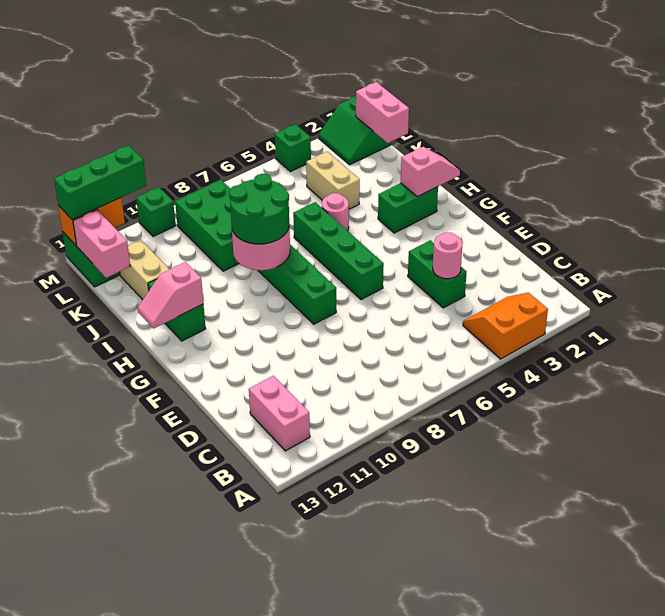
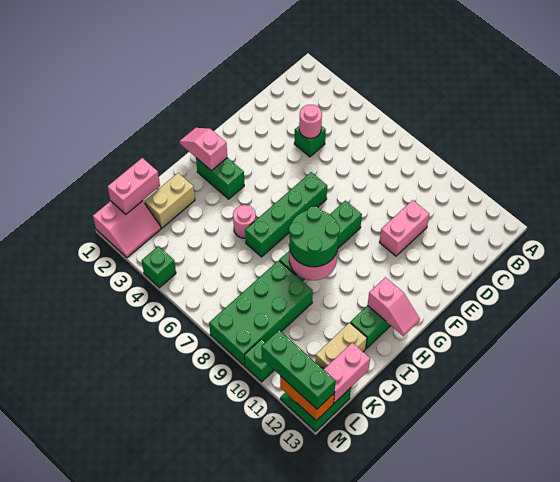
orange 2x2 slope [463,292,548,359] -> none
pink 1x2 brick [249,376,310,451] -> pink 1x2 brick moved to [379,200,429,256]
green 1x2 brick [408,240,467,308] -> green 1x1 brick [294,126,326,157]
tan 1x2 brick [306,152,360,209] -> tan 1x2 brick moved to [144,173,195,228]
green 2x3 brick [175,180,239,271] -> green 2x4 brick [209,261,313,366]
green 2x2 slope [319,96,391,165] -> pink 2x2 slope [93,201,161,258]

